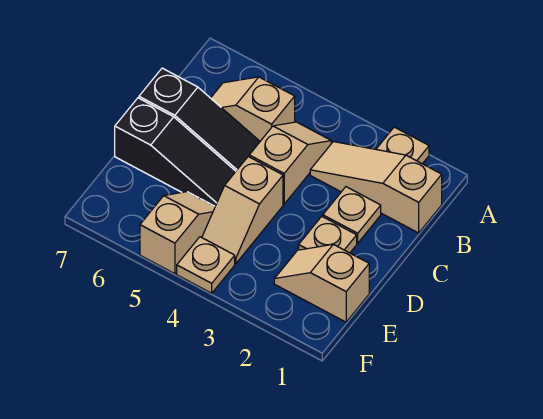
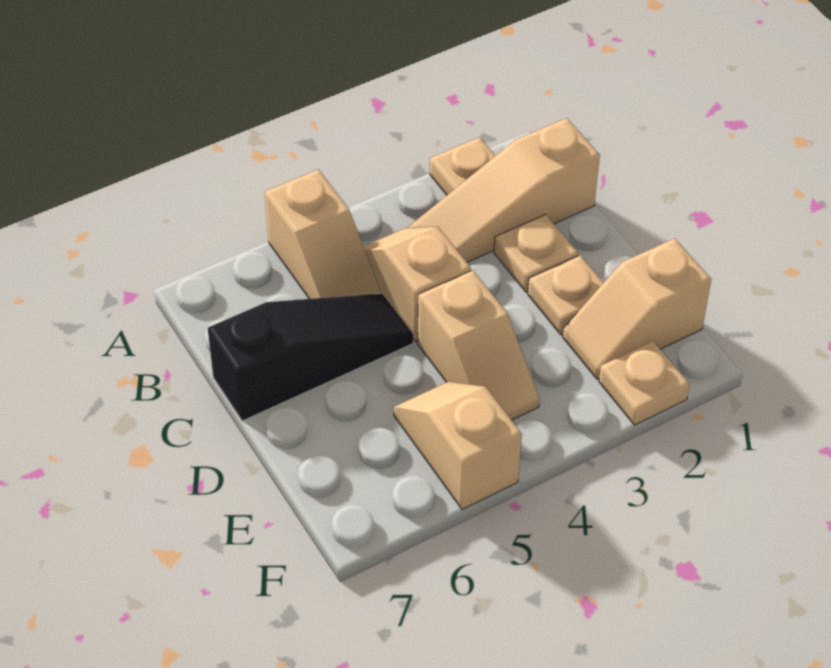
tan 1x2 slope [211,77,295,141] -> tan 1x2 slope turned to [265,170,381,299]
black 1x3 slope [115,98,236,206] -> none
tan 1x1 plate [177,237,235,293] -> tan 1x1 plate moved to [599,341,690,425]

